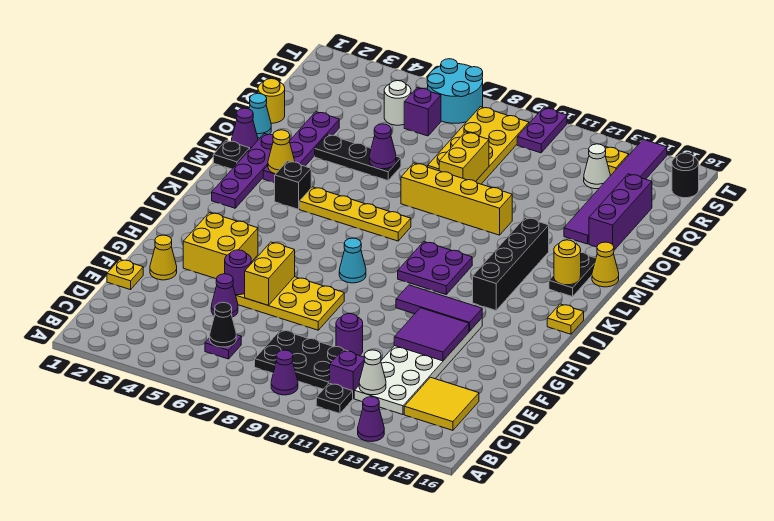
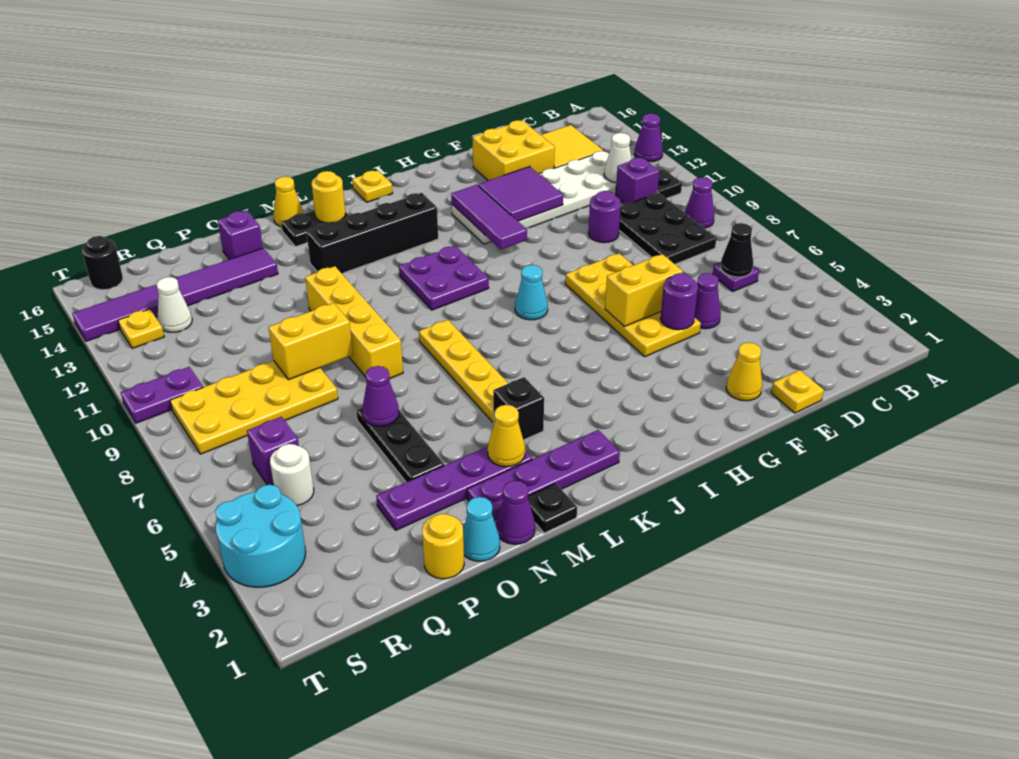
yellow 2x2 brick [183,213,258,279] -> yellow 2x2 brick moved to [473,120,555,181]
purple 1x3 brick [589,174,652,250] -> purple 1x1 brick [218,211,263,260]
cyan 2x2 round brick [427,59,483,123] -> cyan 2x2 round brick moved to [215,485,306,587]

